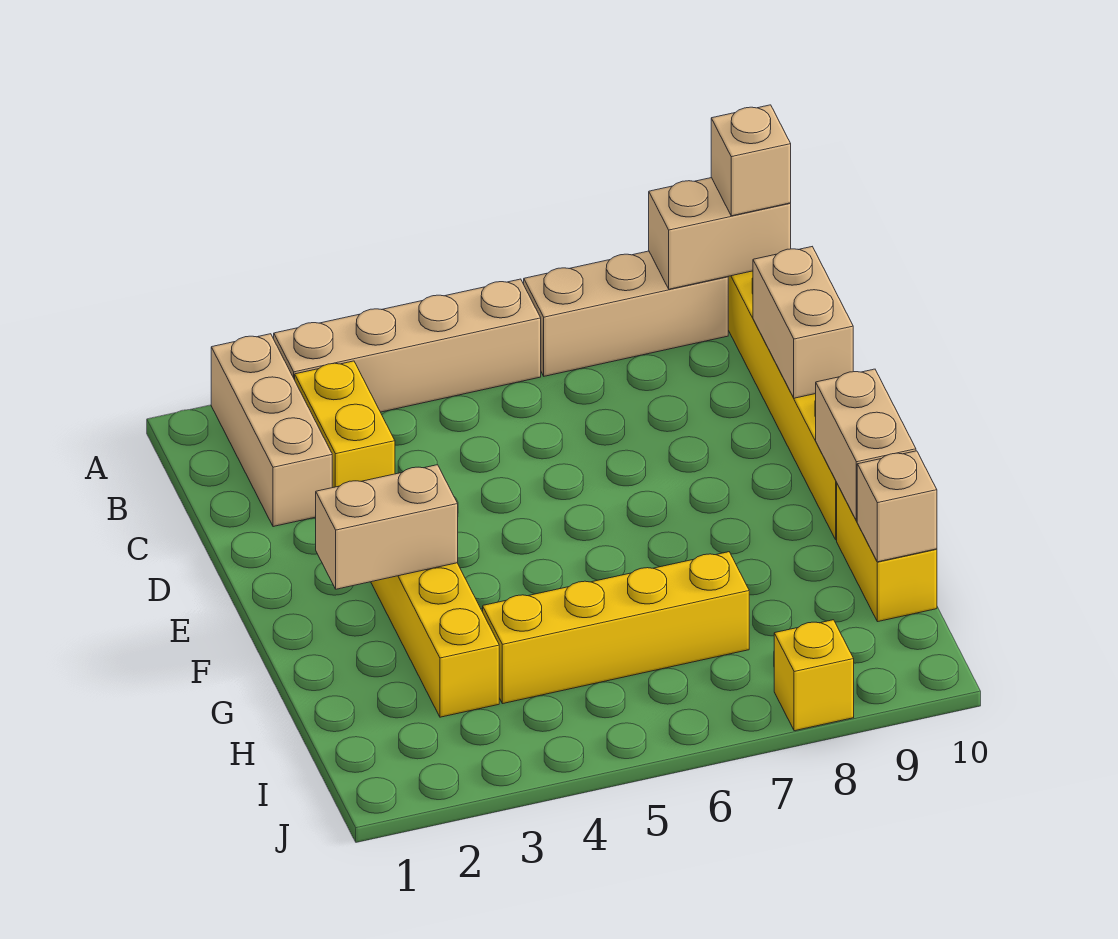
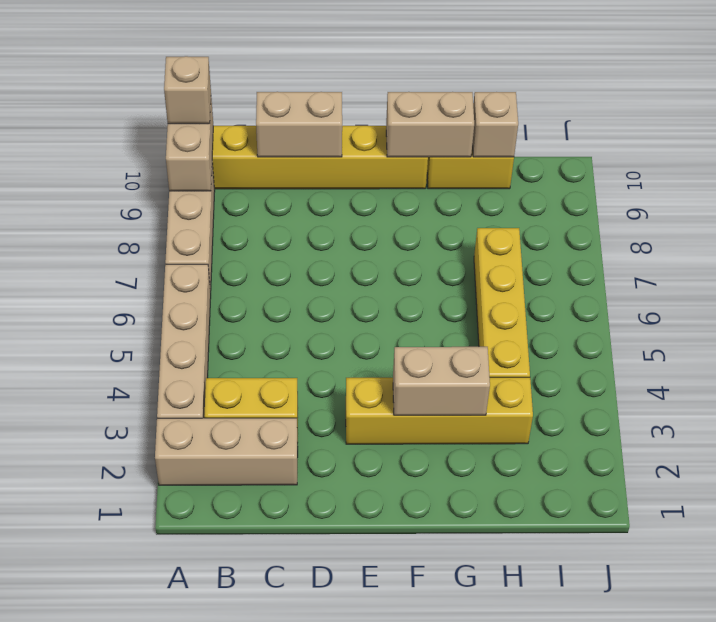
tan 1x2 brick [316,465,458,589] -> tan 1x2 brick turned to [393,347,490,415]
yellow 1x1 brick [774,620,854,731] -> none

